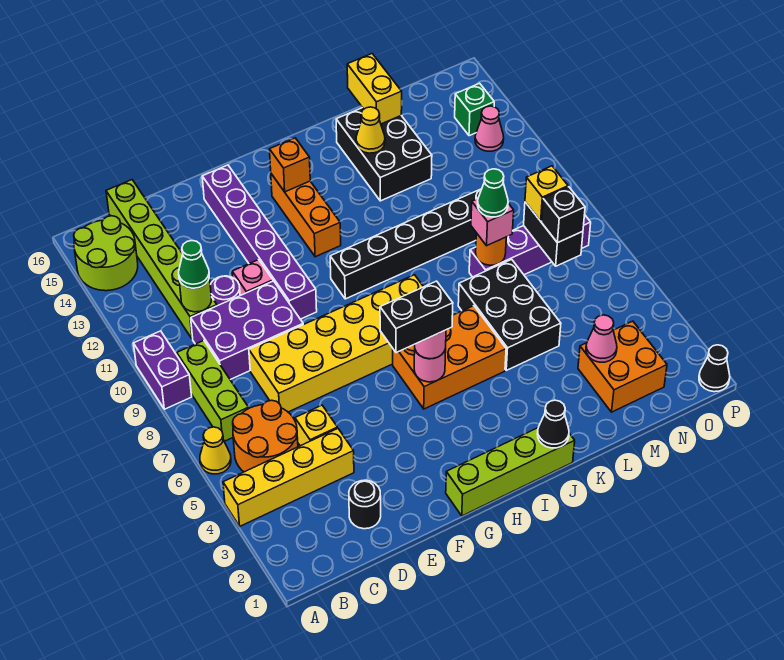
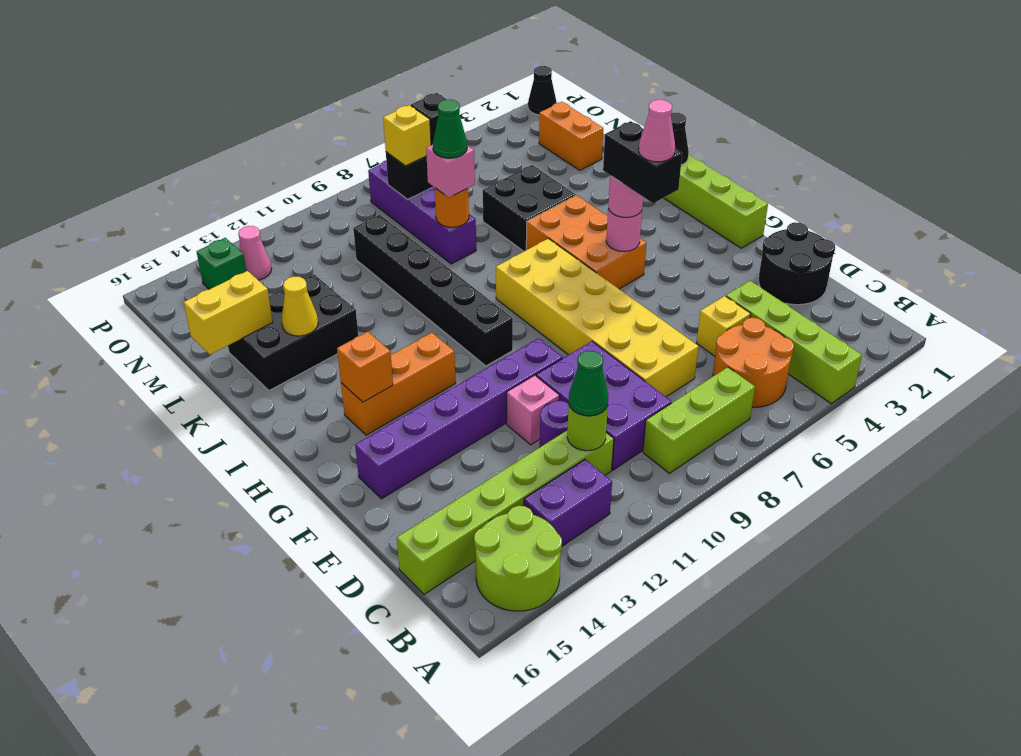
yellow 1x4 brick [223,428,354,526] -> lime 1x4 brick [726,281,862,404]
yellow 1x1 cone [200,427,231,474] -> none
purple 1x2 brick [134,331,192,409] -> purple 1x2 brick moved to [524,459,612,546]
black 1x1 round brick [349,480,381,529] -> black 2x2 round brick [758,222,835,305]
black 2x3 brick [458,259,561,370] -> black 2x2 brick [483,165,576,251]
orange 2x2 brick [578,321,667,412] -> orange 1x2 brick [539,102,603,170]
pink 1x1 cone [586,315,617,362] -> pink 1x1 cone moved to [639,100,675,162]

